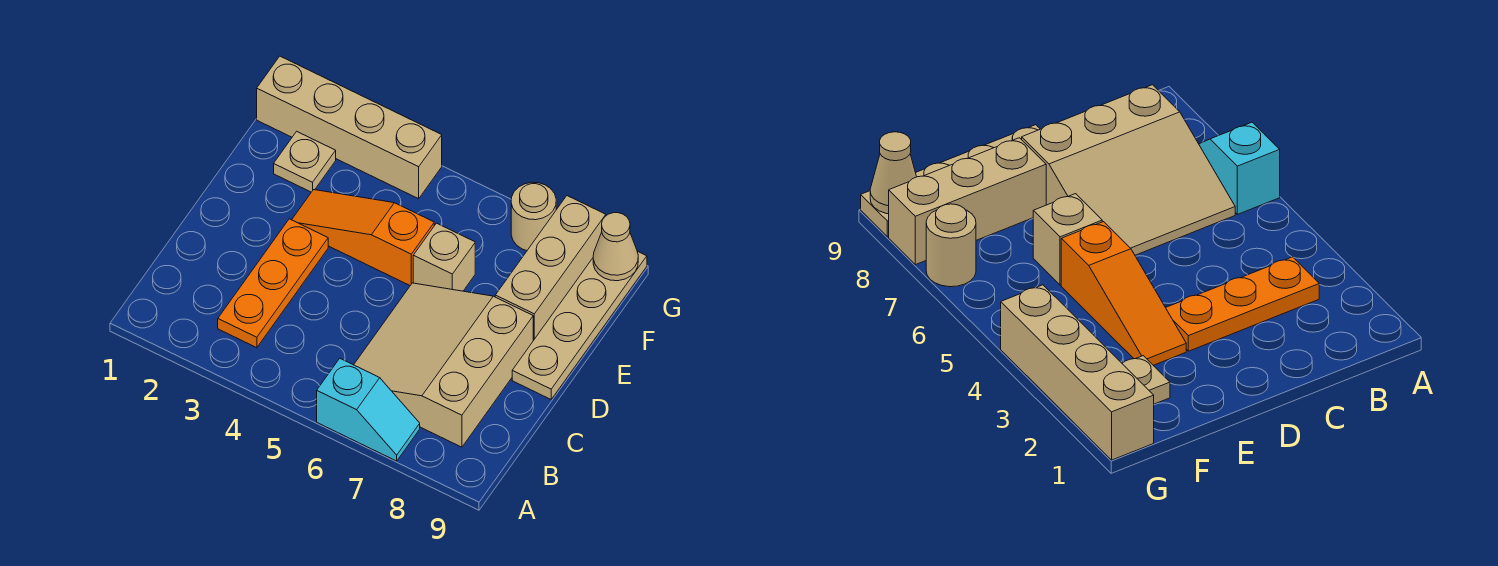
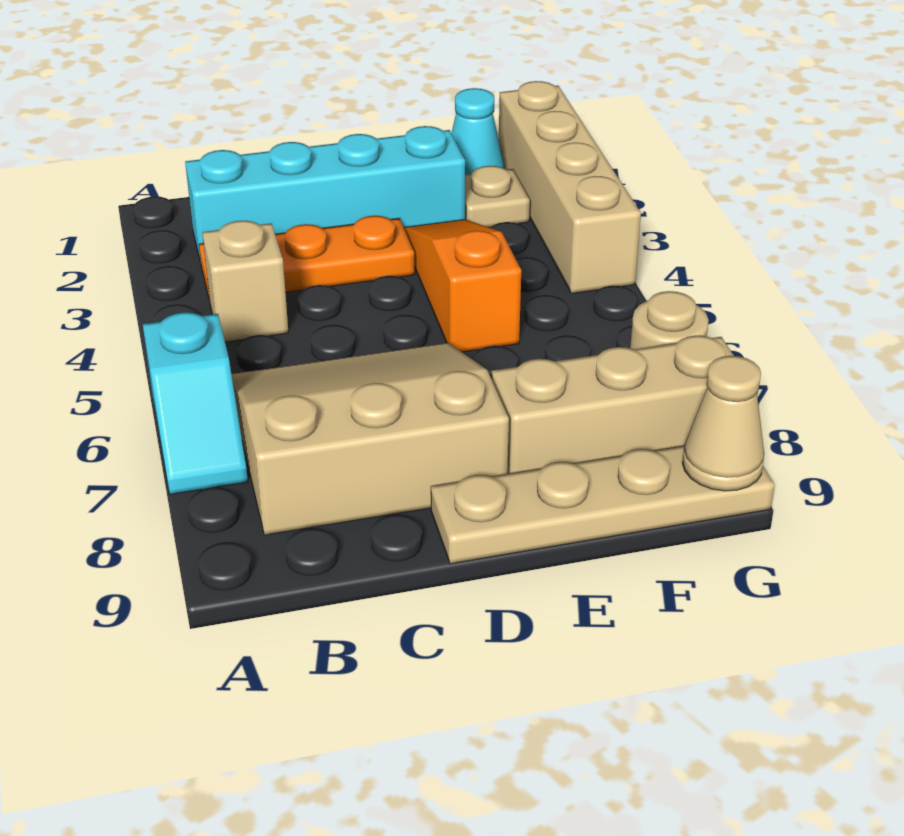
none -> cyan 1x4 brick [185,126,465,263]
tan 1x1 brick [413,223,475,291] -> tan 1x1 brick moved to [202,221,288,342]
none -> cyan 1x1 cone [451,88,504,175]

